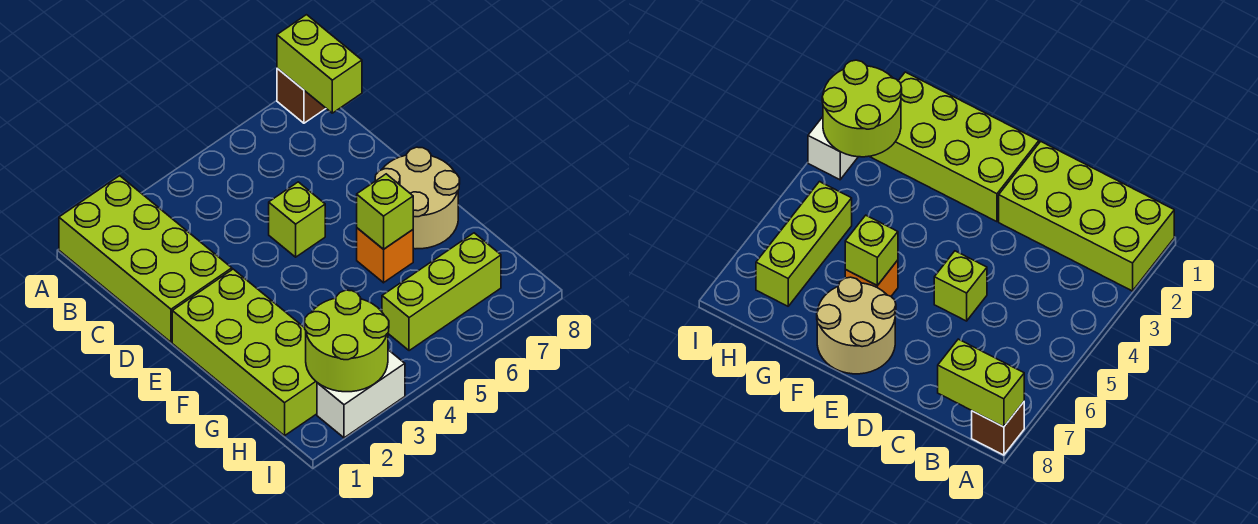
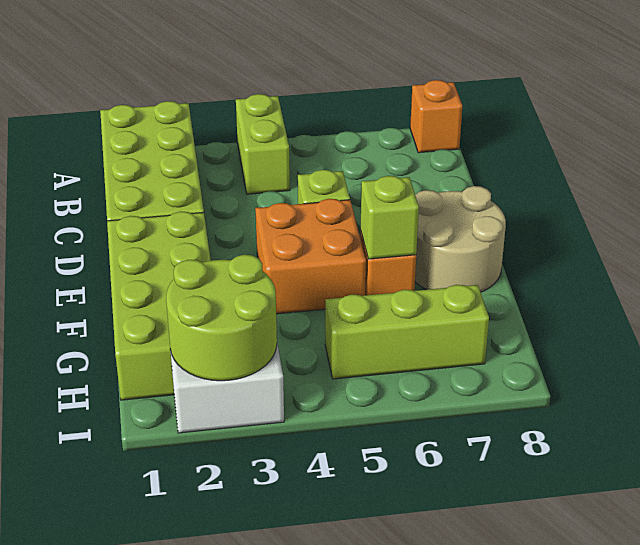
brown 1x1 brick [277,68,326,123] -> orange 1x1 brick [410,80,462,153]
lime 1x2 brick [277,15,362,113] -> lime 1x2 brick moved to [236,94,290,194]
none -> orange 2x2 brick [255,199,366,314]

